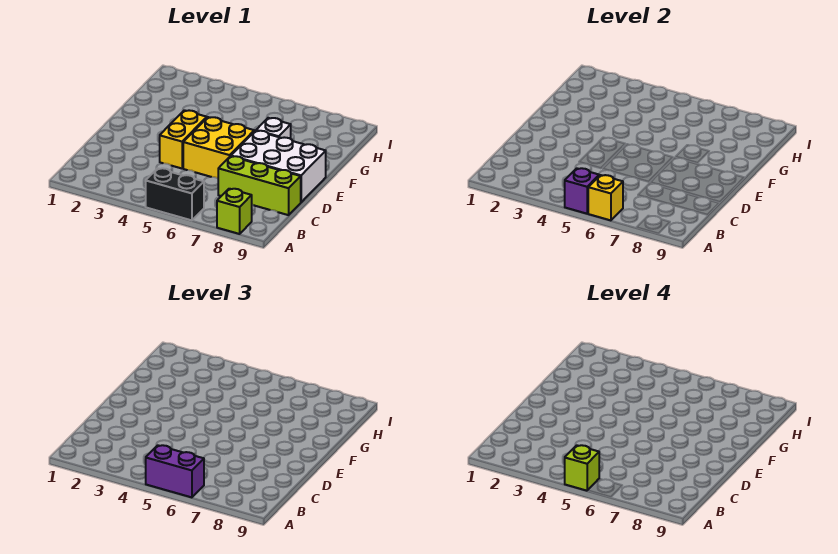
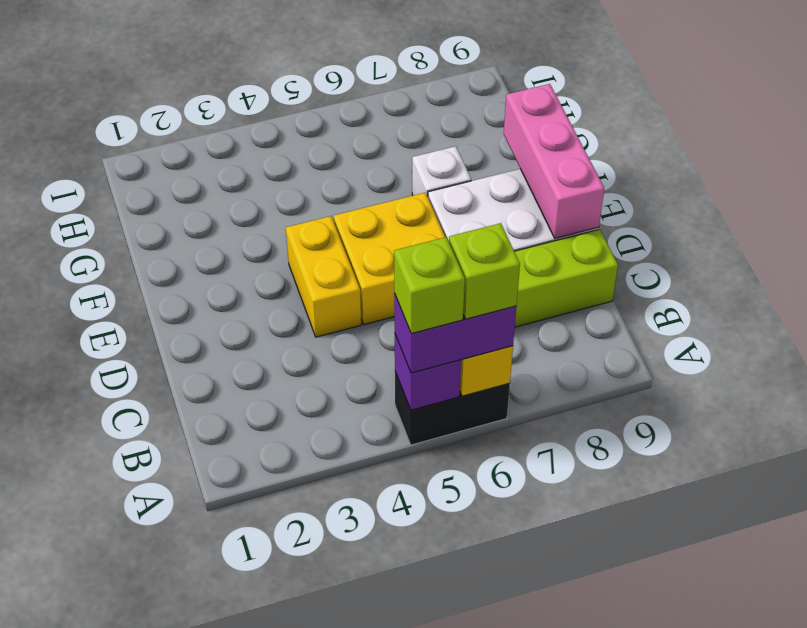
lime 1x1 brick [217,189,252,234] -> lime 1x1 brick moved to [449,223,520,319]
none -> pink 1x3 brick [504,84,604,238]

